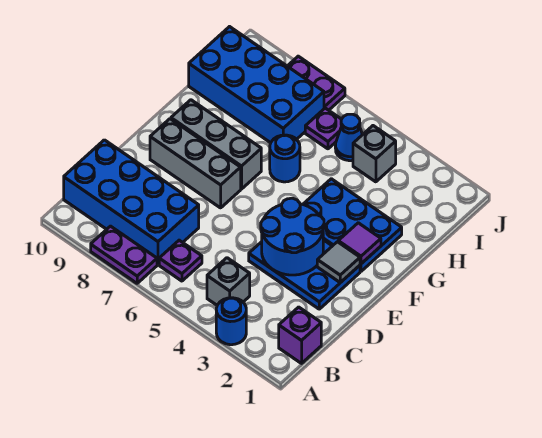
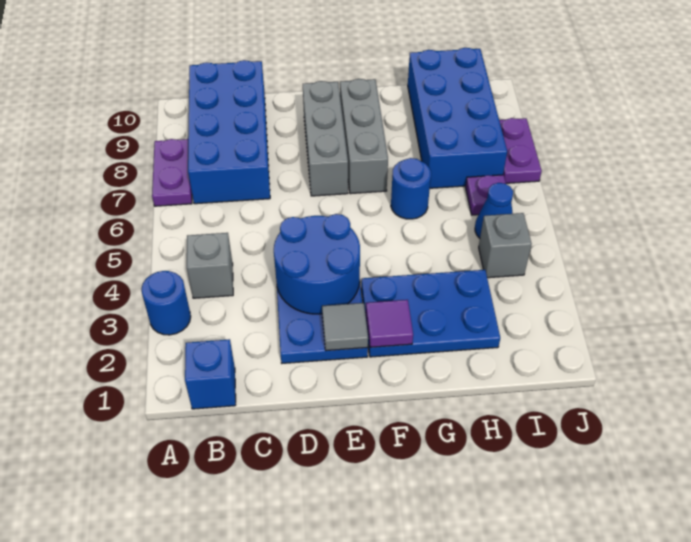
purple 1x1 brick [279,307,321,363] -> blue 1x1 brick [185,339,236,409]
purple 1x1 plate [159,240,202,281] -> none
blue 2x3 plate [303,179,402,271] -> blue 2x3 plate turned to [361,270,500,357]

